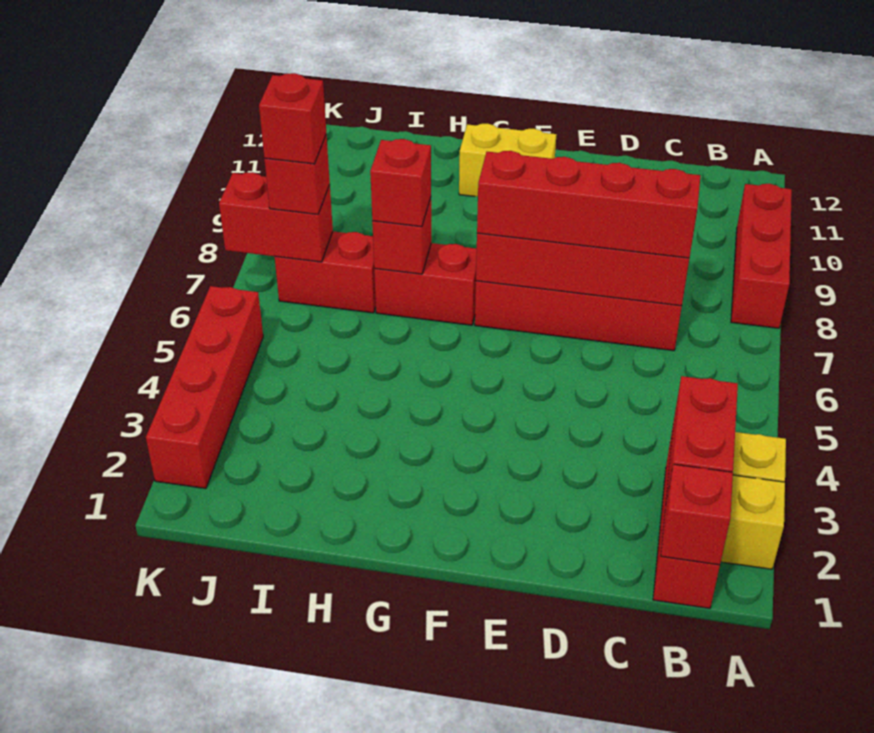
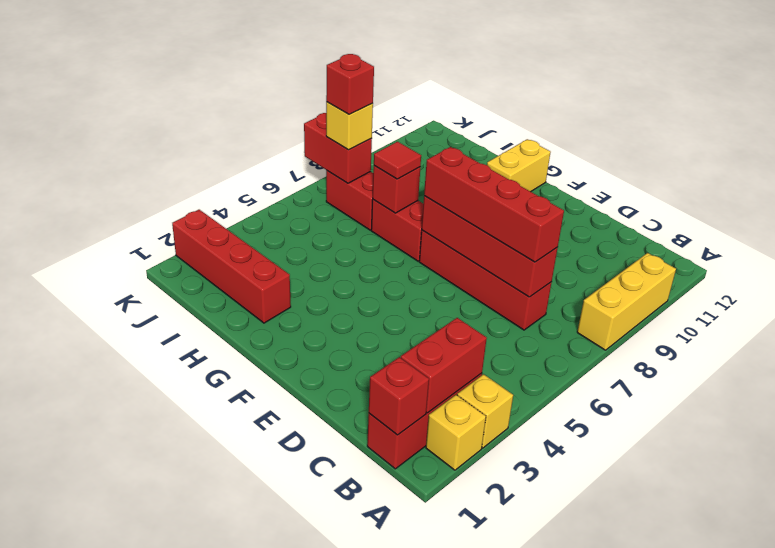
red 1x3 brick [731,184,792,328] -> yellow 1x3 brick [577,253,676,350]
yellow 1x2 brick [459,124,556,197] -> yellow 1x2 brick turned to [487,139,551,192]
red 1x1 brick [370,139,431,227] -> red 1x1 tile [374,142,421,179]
red 1x1 brick [264,134,330,214] -> yellow 1x1 brick [326,102,373,150]
red 1x4 brick [146,286,263,489] -> red 1x4 brick turned to [172,210,291,323]

